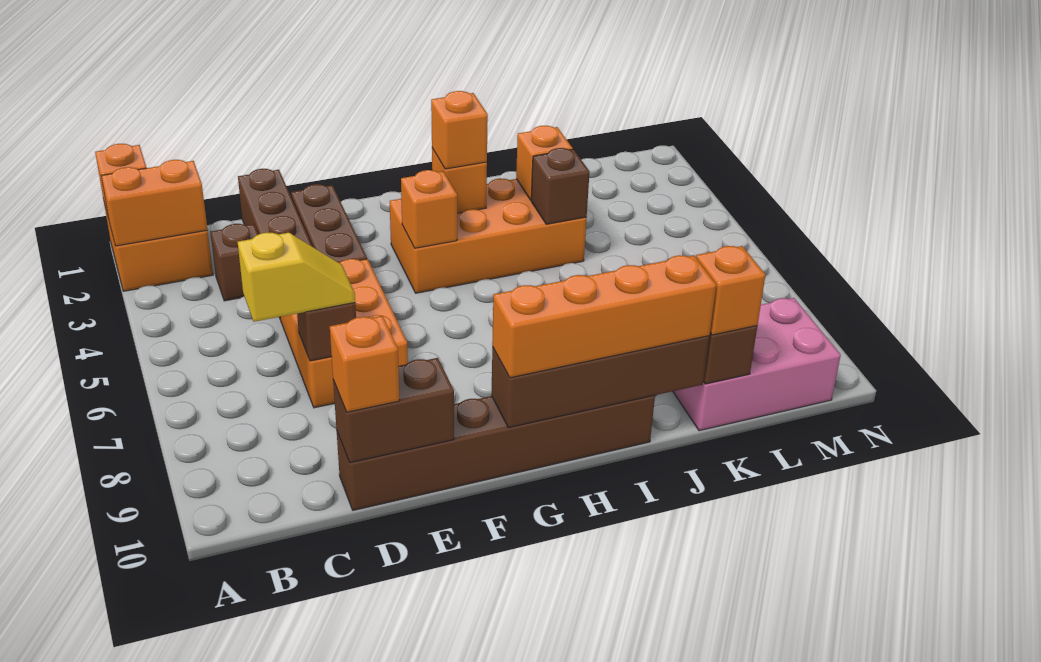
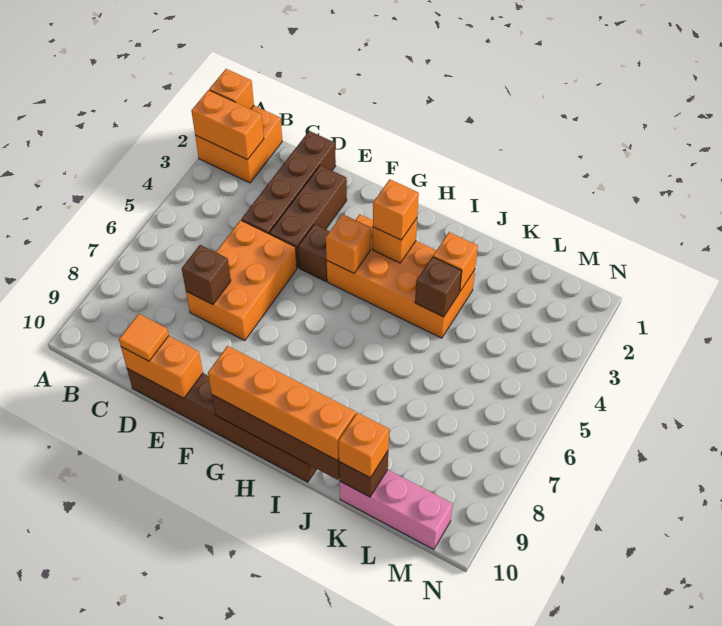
brown 1x1 brick [210,224,258,301] -> brown 1x1 brick moved to [298,224,330,281]
yellow 1x2 slope [238,233,355,322] -> none
brown 1x2 brick [333,358,454,463] -> orange 1x2 brick [121,336,203,398]
orange 1x1 brick [330,316,400,412] -> orange 1x1 tile [119,314,169,361]
pink 2x3 brick [673,298,841,431] -> pink 1x3 brick [340,470,453,550]

